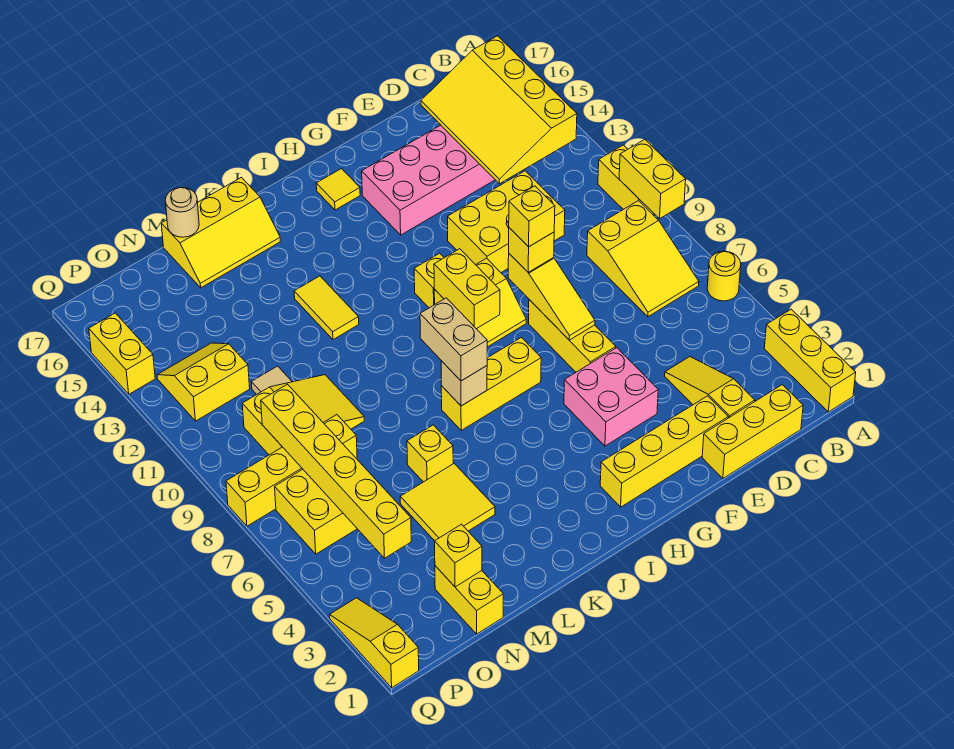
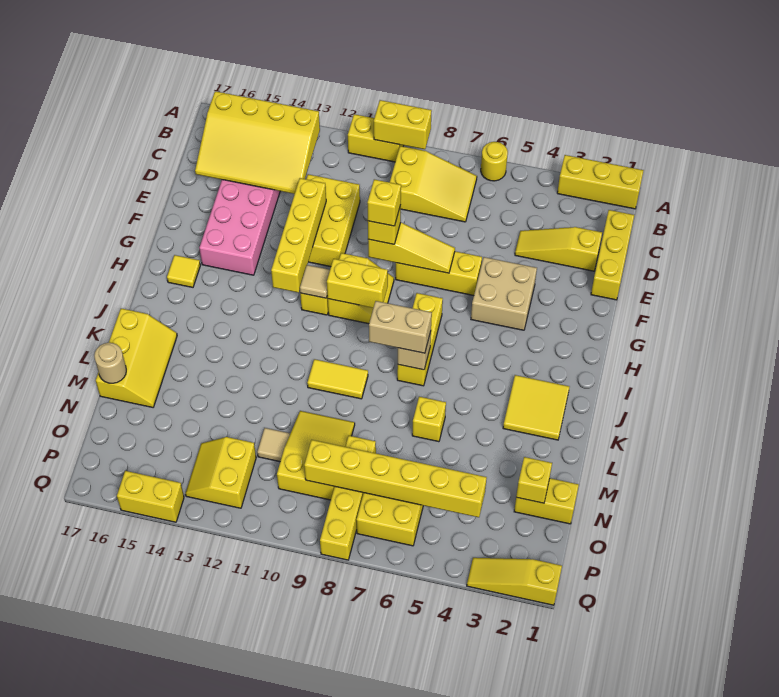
yellow 1x4 brick [600,396,728,507] -> yellow 1x4 brick moved to [271,178,326,293]
pink 2x2 brick [564,348,658,446] -> tan 2x2 brick [471,257,537,330]
none -> tan 1x1 tile [300,265,330,298]
yellow 1x2 tile [294,276,359,340] -> yellow 1x2 tile moved to [307,359,368,399]
yellow 2x2 tile [400,464,495,541] -> yellow 2x2 tile moved to [503,375,569,440]

